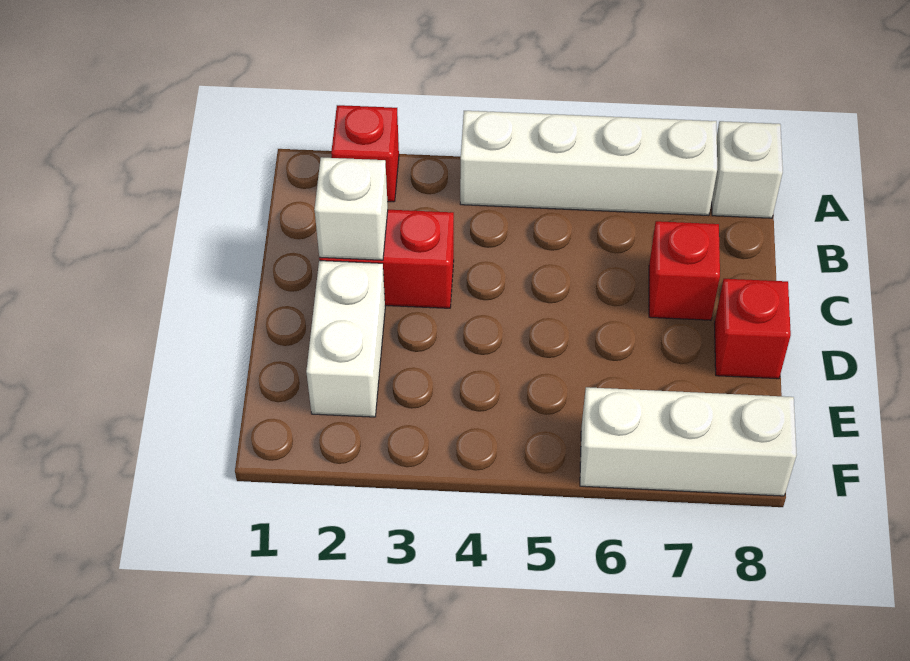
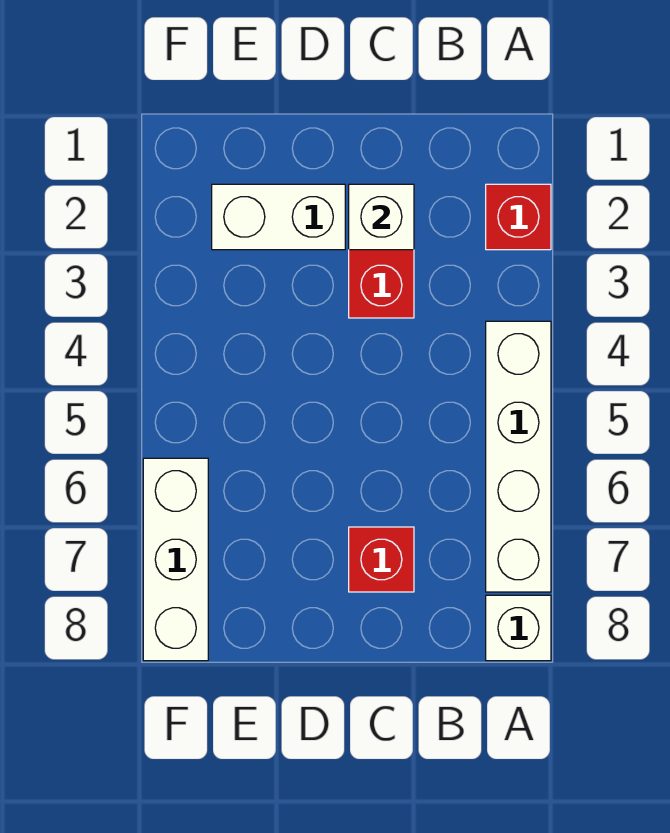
red 1x1 brick [714,279,791,379] -> none

